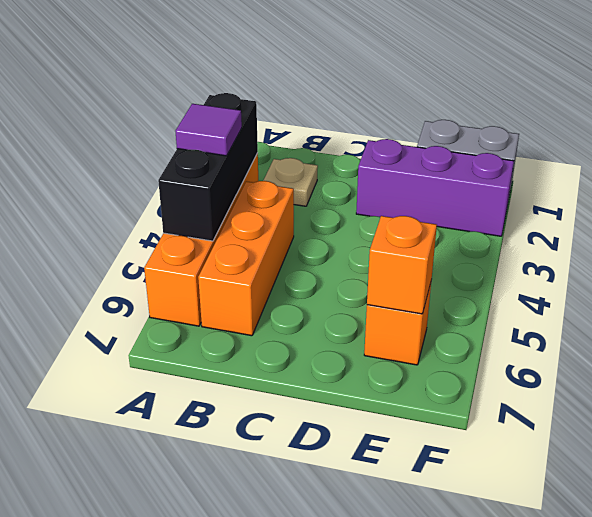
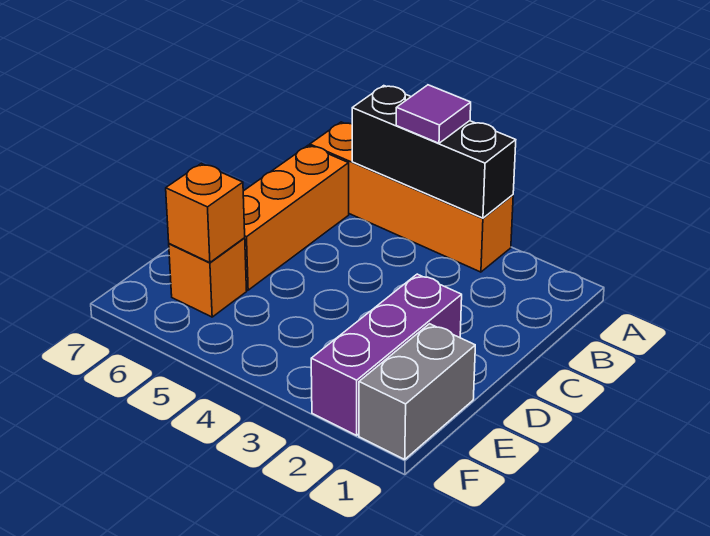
tan 1x1 plate [263,158,318,206] -> none
orange 1x3 brick [198,181,294,336] -> orange 1x3 brick turned to [243,145,349,290]

